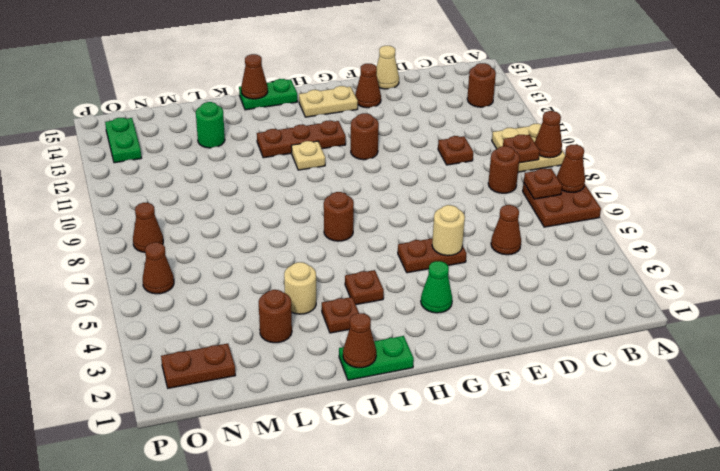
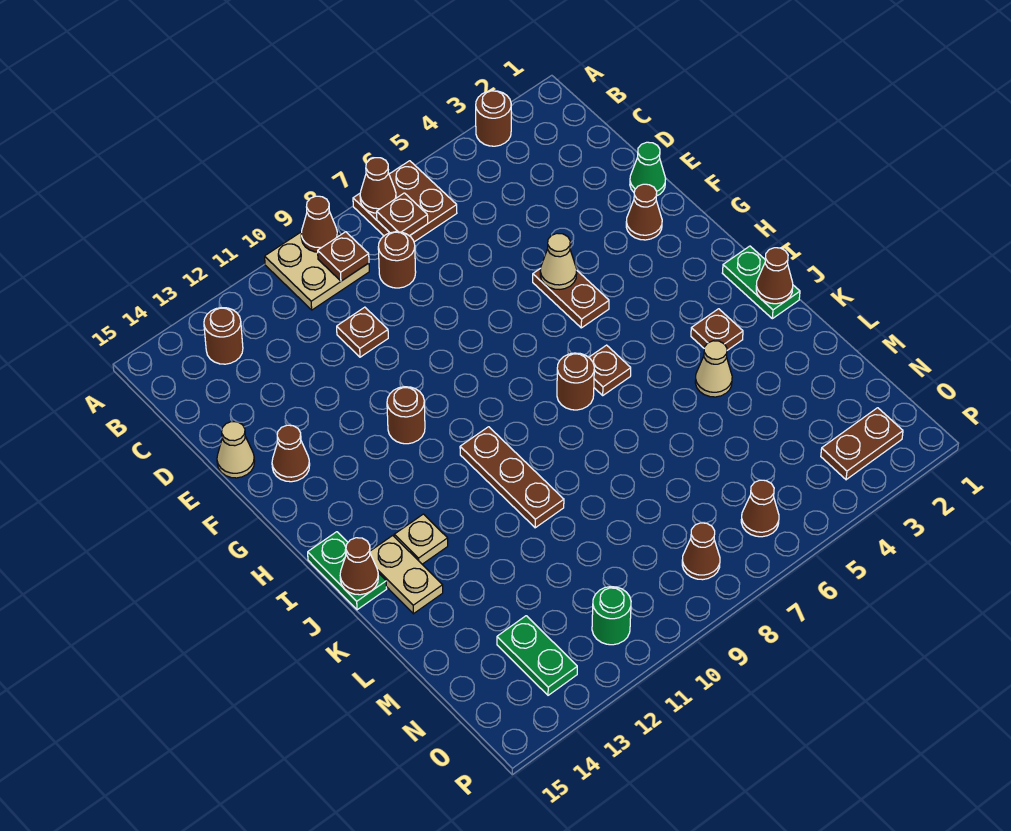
brown 1x1 cone [491,205,521,255] -> brown 1x1 cone moved to [626,184,662,240]
tan 1x1 round brick [432,205,465,256] -> tan 1x1 cone [540,233,577,290]
green 1x1 cone [421,261,452,313] -> green 1x1 cone moved to [630,142,666,196]
tan 1x2 plate [299,86,358,117] -> tan 1x2 plate moved to [370,536,443,614]
brown 1x3 plate [257,121,346,158] -> brown 1x3 plate moved to [460,427,564,528]
brown 1x1 plate [345,270,384,305] -> brown 1x1 plate moved to [589,345,631,395]
tan 1x1 plate [291,141,325,170] -> tan 1x1 plate moved to [394,514,448,564]
tan 1x1 round brick [284,262,316,314] -> tan 1x1 cone [695,341,732,397]
brown 1x1 round brick [259,290,292,343] -> brown 1x1 round brick moved to [476,91,511,146]
green 1x1 round brick [196,102,225,148] -> green 1x1 round brick moved to [592,587,631,645]
brown 1x2 plate [161,344,235,388] -> brown 1x2 plate turned to [821,408,903,480]
green 1x2 plate [105,118,141,163] -> green 1x2 plate turned to [497,616,577,695]

